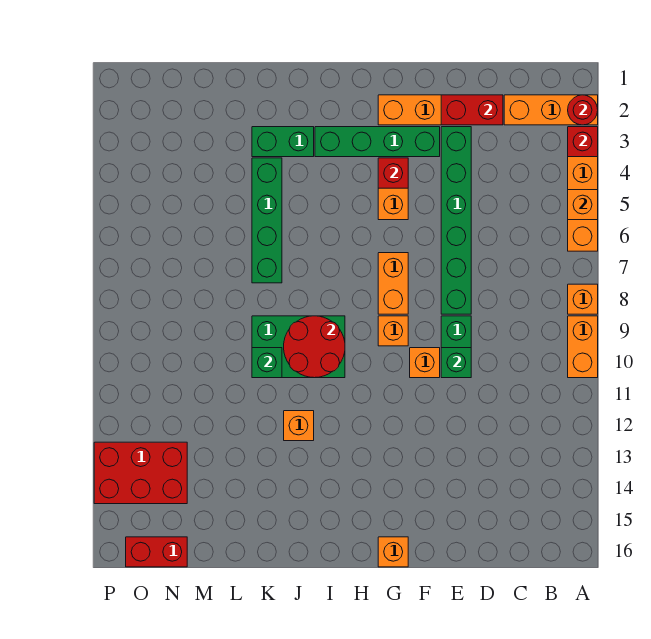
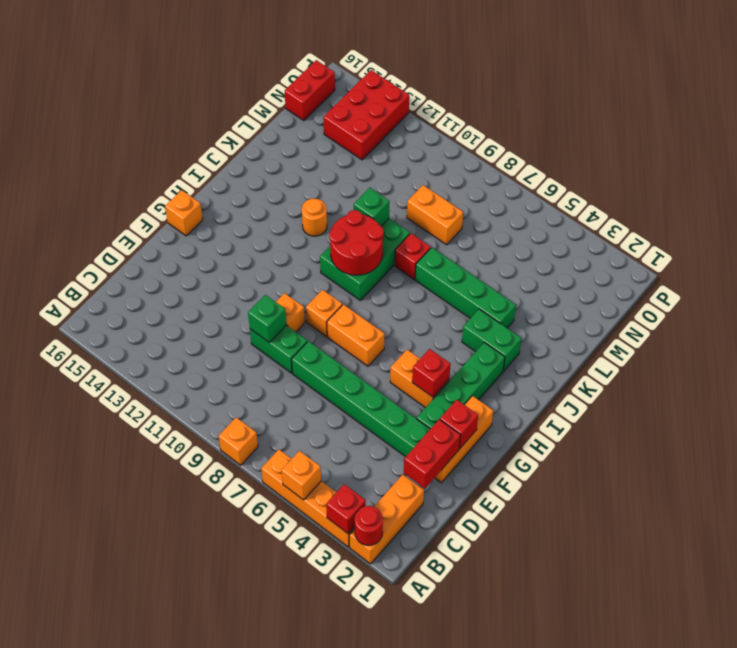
orange 1x2 brick [568,316,598,378] -> orange 1x2 brick moved to [407,185,463,245]
none -> red 1x1 brick [440,400,478,448]
green 1x2 brick [252,127,314,157] -> green 1x2 brick turned to [462,309,521,371]
orange 1x1 brick [284,411,314,441] -> orange 1x1 round brick [302,199,327,236]
none -> red 1x1 brick [395,233,431,279]

